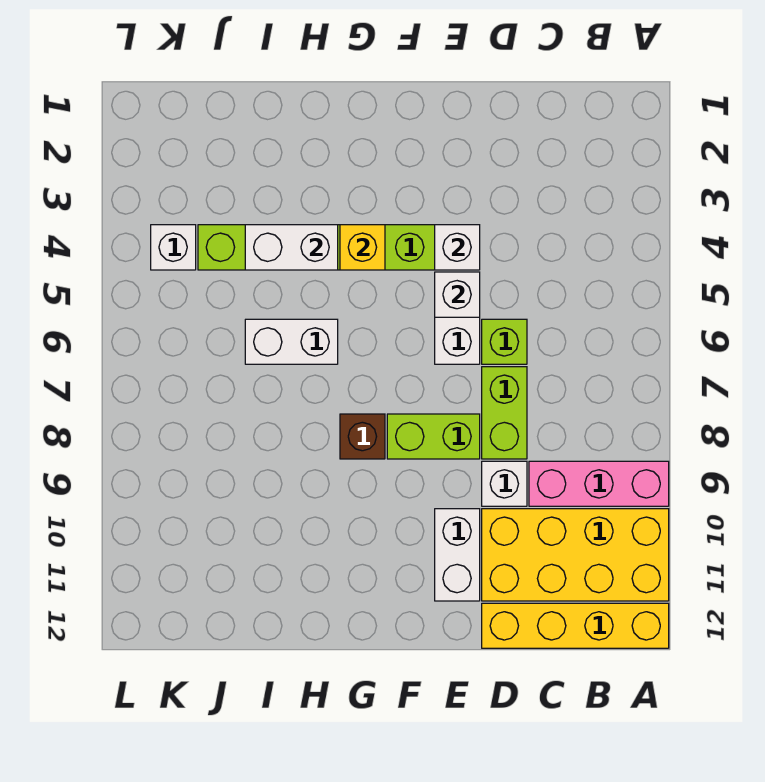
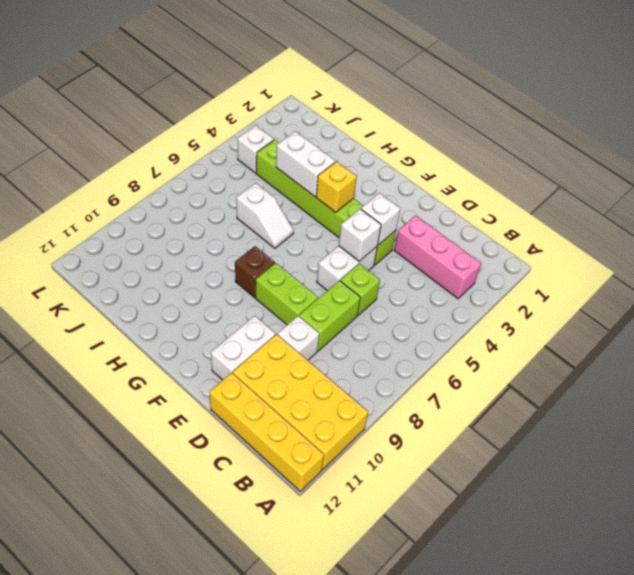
pink 1x3 brick [529,461,669,506] -> pink 1x3 brick moved to [394,215,481,299]
white 1x2 brick [245,319,338,364] -> white 1x2 slope [236,183,294,248]

